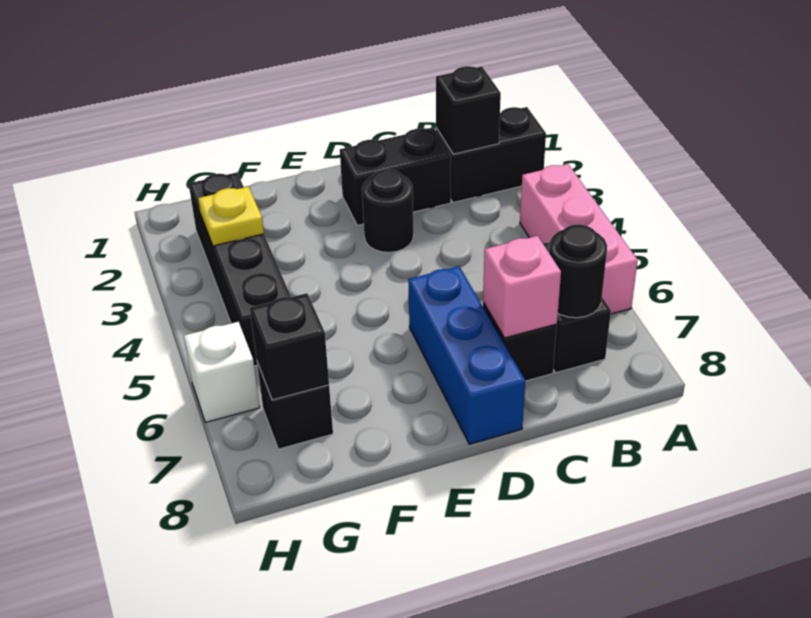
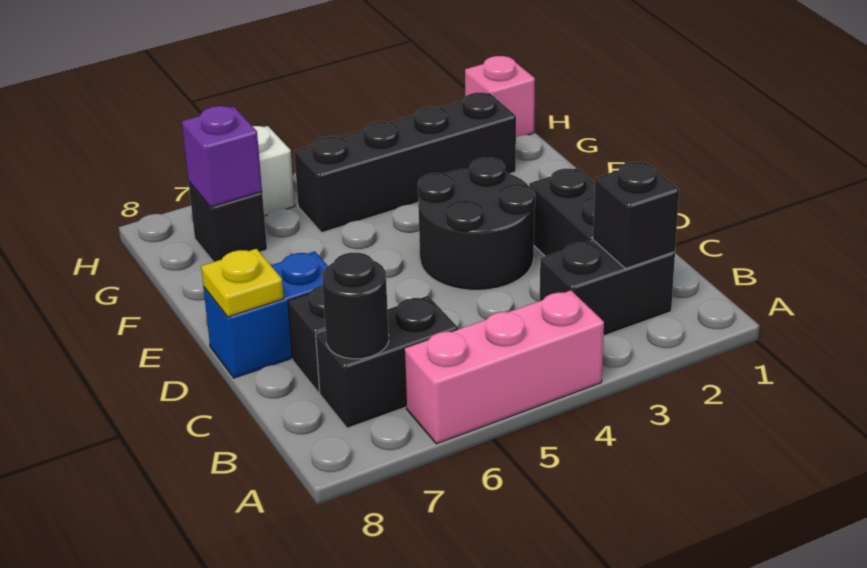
black 1x2 brick [436,107,546,203] -> black 1x2 brick turned to [540,240,675,336]
pink 1x1 brick [483,236,561,338] -> pink 1x1 brick moved to [465,56,535,137]
black 1x1 round brick [362,170,414,252] -> black 2x2 round brick [418,158,535,290]
blue 1x3 brick [408,266,525,444] -> blue 1x2 brick [203,251,328,378]
yellow 1x1 plate [198,187,264,246] -> yellow 1x1 plate moved to [201,249,284,317]
black 1x1 brick [250,293,329,400] -> purple 1x1 brick [182,106,262,207]

